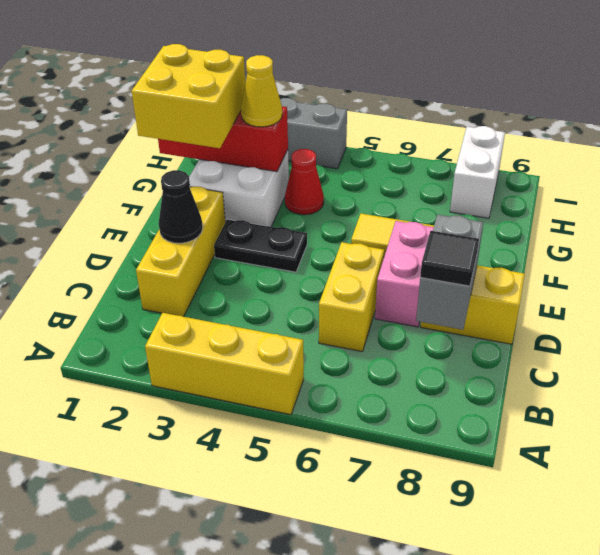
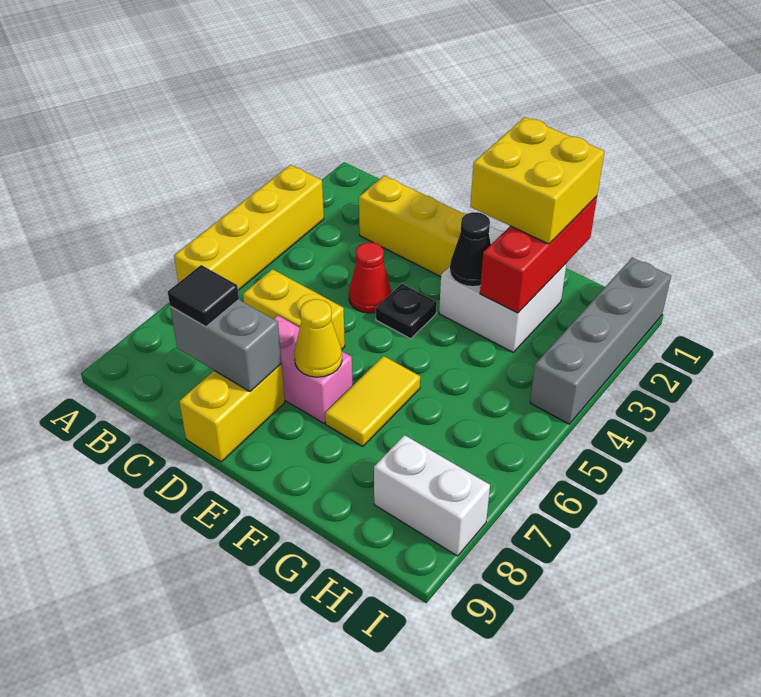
yellow 1x3 brick [145,313,304,415] -> yellow 1x4 brick [174,165,324,290]
black 1x1 cone [159,170,203,243] -> black 1x1 cone moved to [450,212,491,287]
black 1x2 plate [214,219,307,272] -> black 1x1 plate [376,284,437,339]
yellow 1x1 cone [241,55,282,127] -> yellow 1x1 cone moved to [294,299,342,377]
red 1x1 cone [285,149,324,215] -> red 1x1 cone moved to [349,242,391,313]

